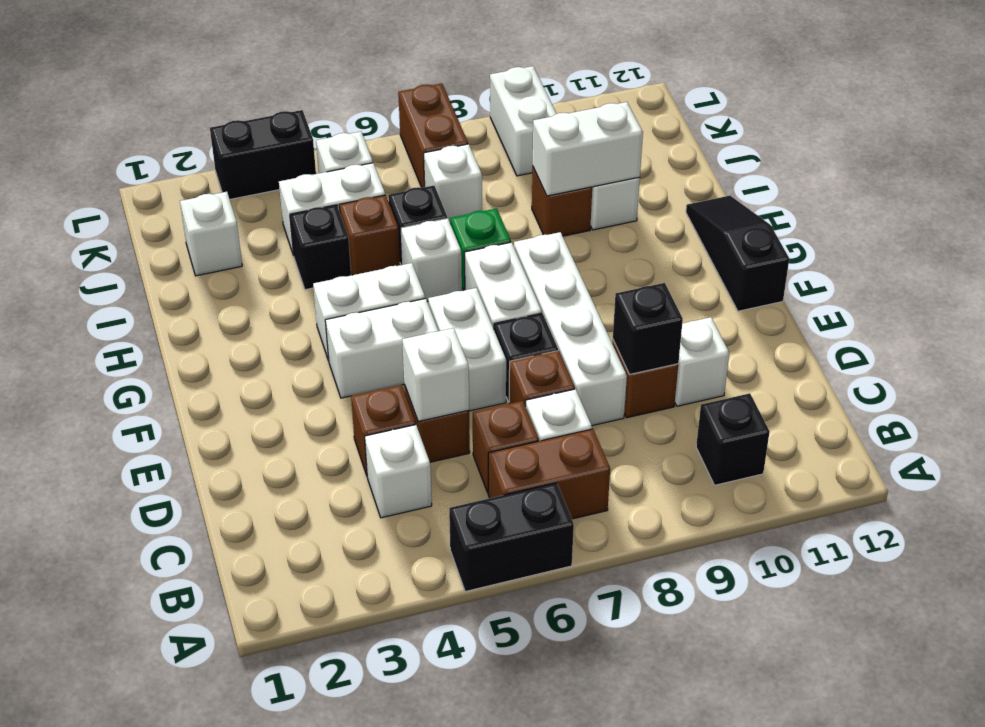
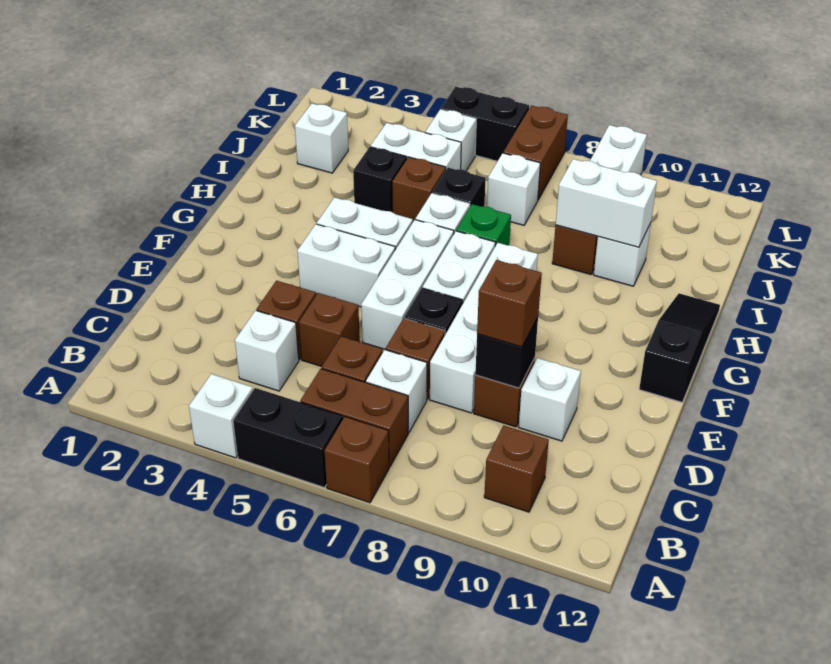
none -> brown 1x1 brick [324,417,389,503]
black 1x1 brick [696,393,770,485] -> brown 1x1 brick [484,425,549,512]
white 1x1 brick [402,328,469,422] -> white 1x1 brick moved to [189,374,253,458]
none -> brown 1x1 brick [477,260,542,347]
white 1x2 brick [428,288,506,411] -> white 1x3 brick [361,220,454,350]
black 1x2 brick [210,110,316,199] -> black 1x2 brick moved to [441,87,529,161]

